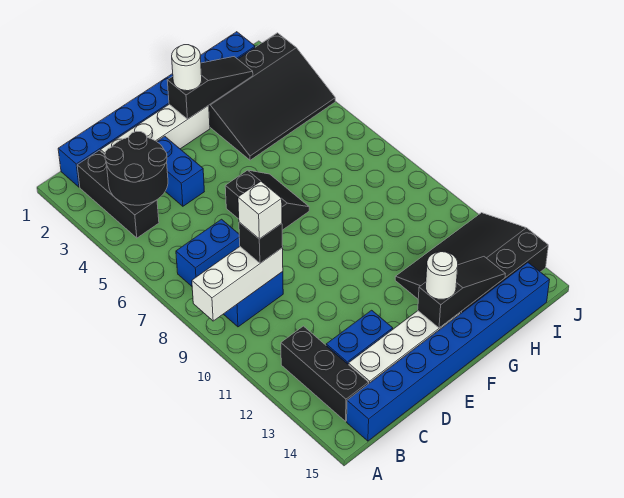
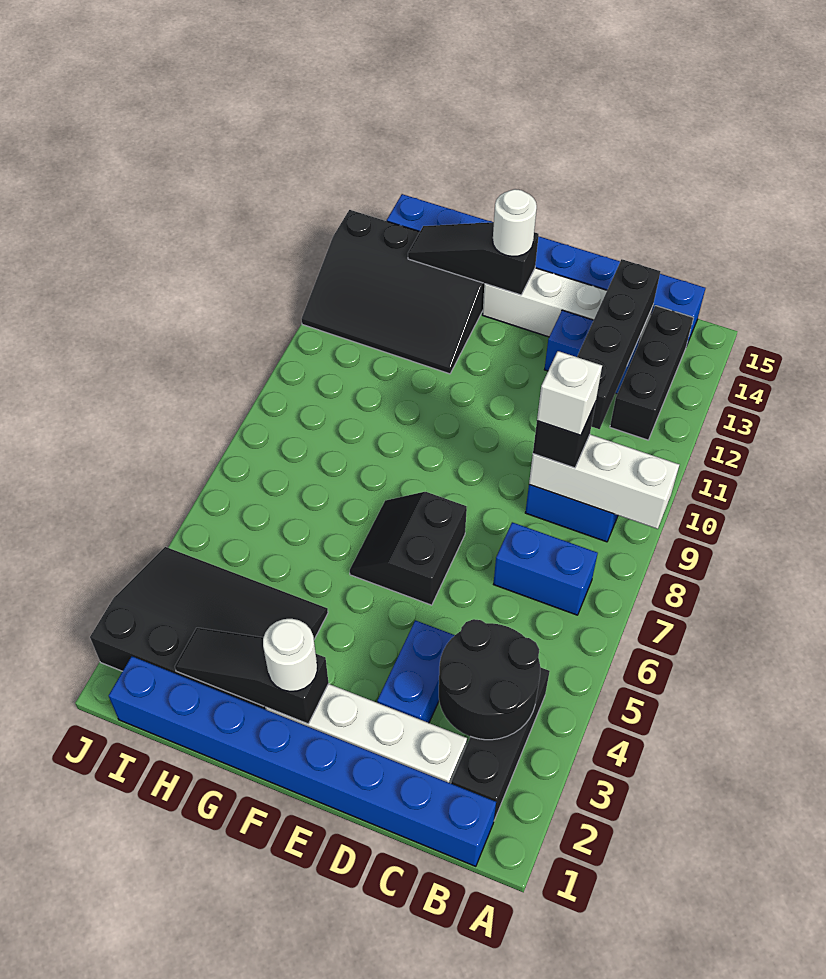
none -> black 1x4 brick [577,259,660,429]

